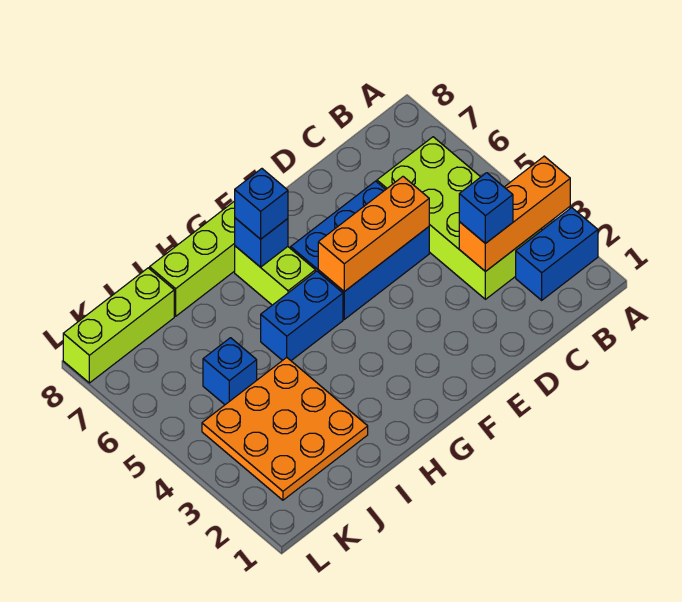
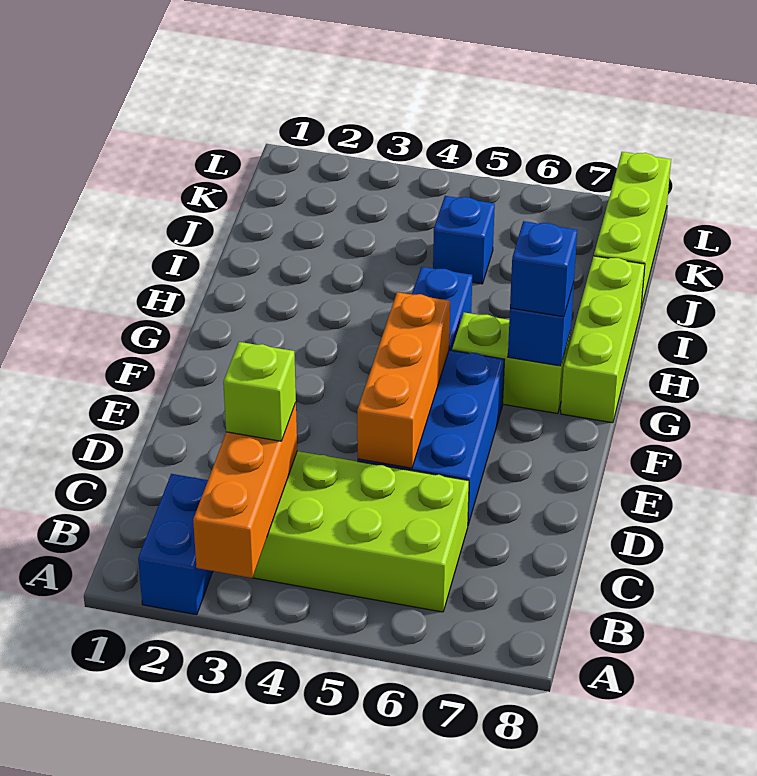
blue 1x1 brick [459,173,513,244] -> lime 1x1 brick [223,342,296,441]
orange 3x3 plate [202,357,368,500] -> none

